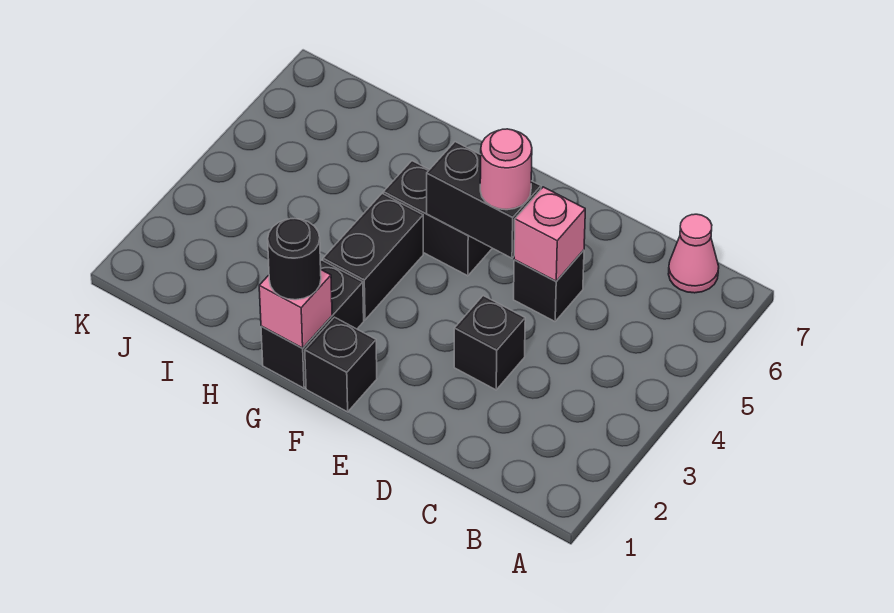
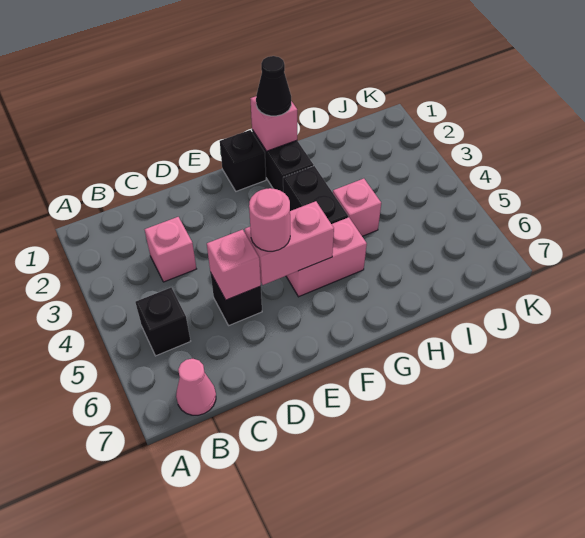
none -> pink 1x1 brick [145,217,196,282]
black 1x1 brick [454,296,525,390] -> black 1x1 brick moved to [135,288,190,356]
black 1x2 brick [427,142,541,258] -> pink 1x2 brick [245,201,334,285]
black 1x2 brick [383,161,492,276] -> pink 1x2 brick [286,217,367,297]
black 1x1 round brick [268,218,321,300] -> black 1x1 cone [256,56,291,116]
none -> pink 1x1 brick [333,179,381,236]

